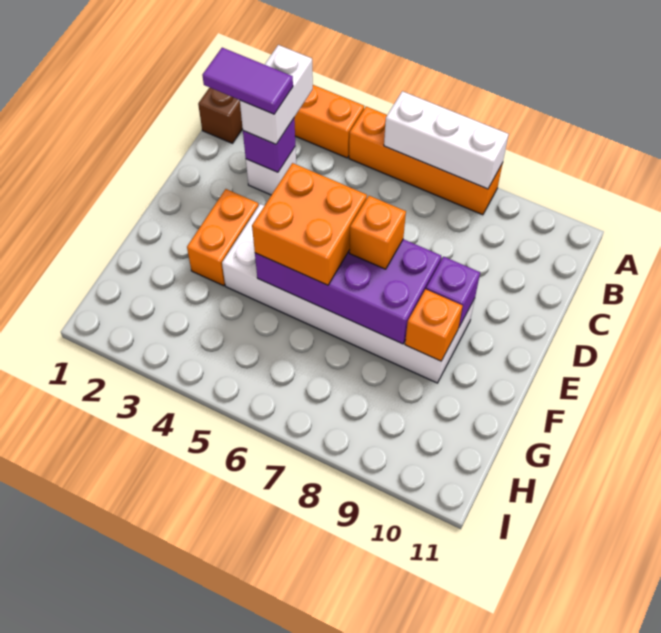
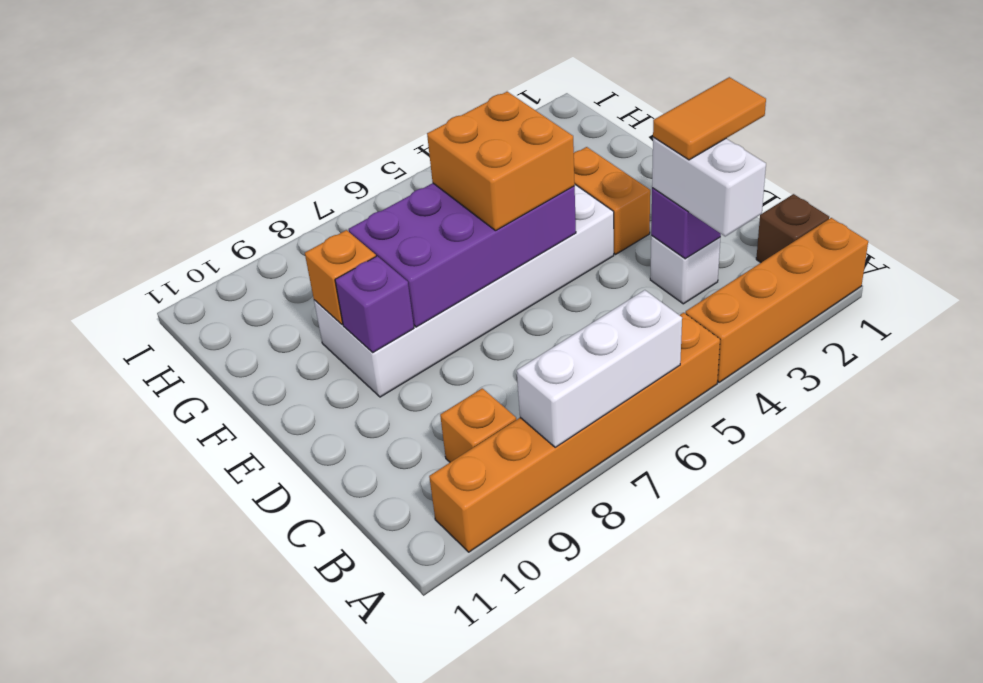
orange 1x4 brick [349,107,503,215] -> orange 1x6 brick [429,313,720,552]
purple 1x2 tile [202,48,293,114] -> orange 1x2 tile [653,77,766,160]
orange 1x1 brick [350,196,406,269] -> orange 1x1 brick moved to [440,388,516,462]

